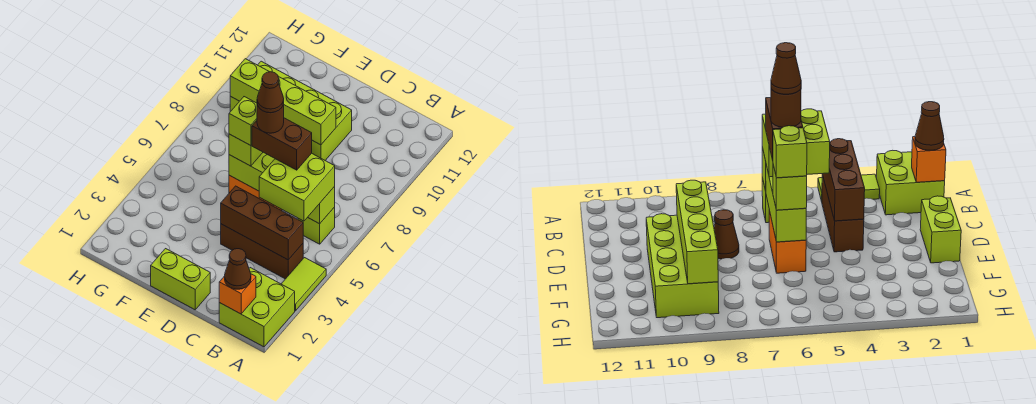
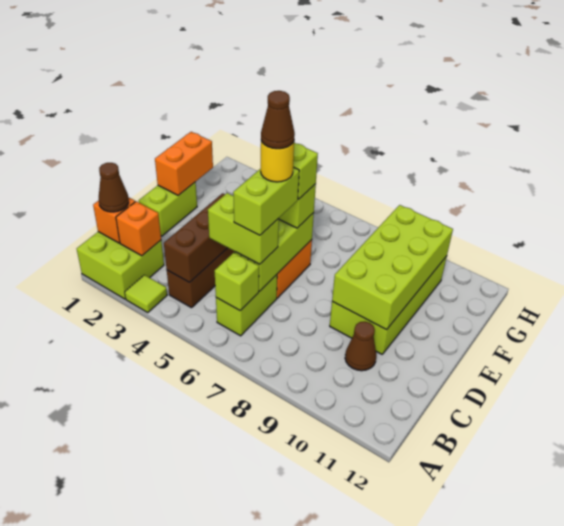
lime 1x2 tile [282,258,326,311] -> lime 1x1 tile [125,275,167,313]
none -> orange 1x1 brick [116,201,161,256]
lime 2x2 brick [259,153,335,221] -> lime 1x2 brick [208,193,279,264]
lime 1x1 brick [298,207,335,244] -> lime 1x2 brick [216,275,277,336]
brown 1x2 brick [252,118,312,170] -> lime 1x2 brick [233,167,299,235]
brown 1x1 round brick [257,103,284,133] -> yellow 1x1 round brick [261,141,294,182]
brown 1x1 cone [714,210,739,259] -> brown 1x1 cone moved to [345,321,376,371]
lime 1x4 brick [230,59,336,145] -> lime 2x4 brick [332,205,453,330]
none -> orange 1x2 brick [155,132,213,195]

